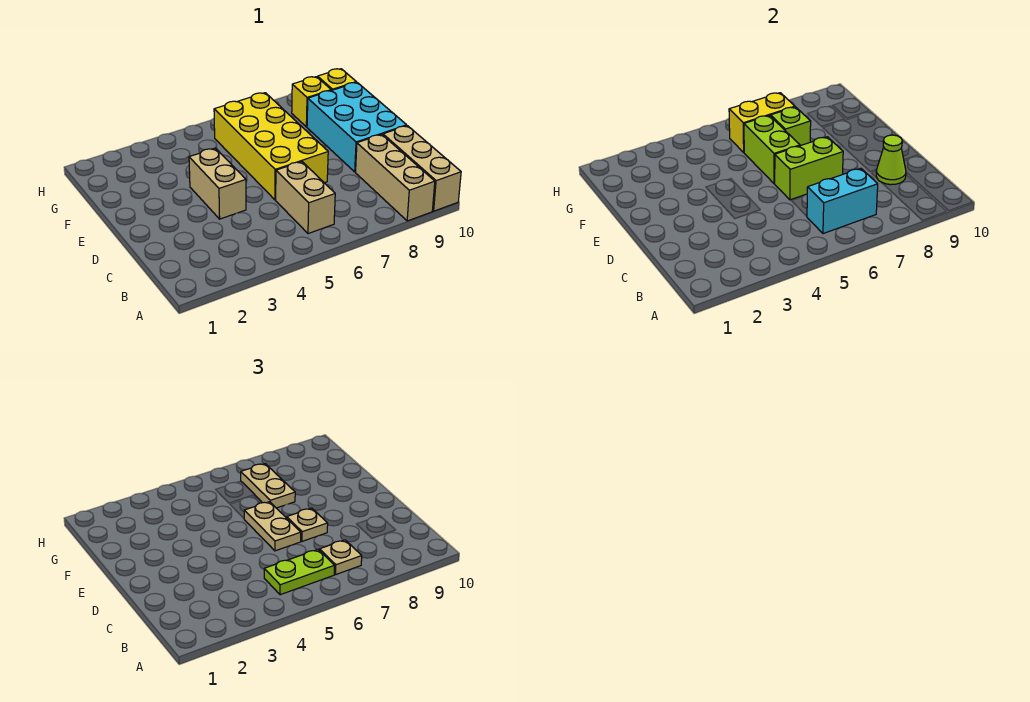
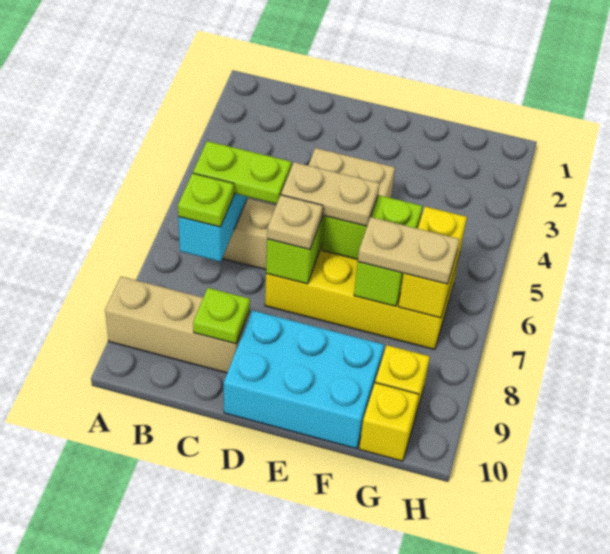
tan 1x3 brick [383,126,461,211] -> none
lime 1x2 plate [264,550,335,595] -> lime 1x2 plate turned to [193,141,292,204]
tan 1x1 plate [320,540,362,575] -> lime 1x1 plate [178,173,234,227]
lime 1x1 cone [876,135,906,185] -> lime 1x1 plate [193,288,250,344]

